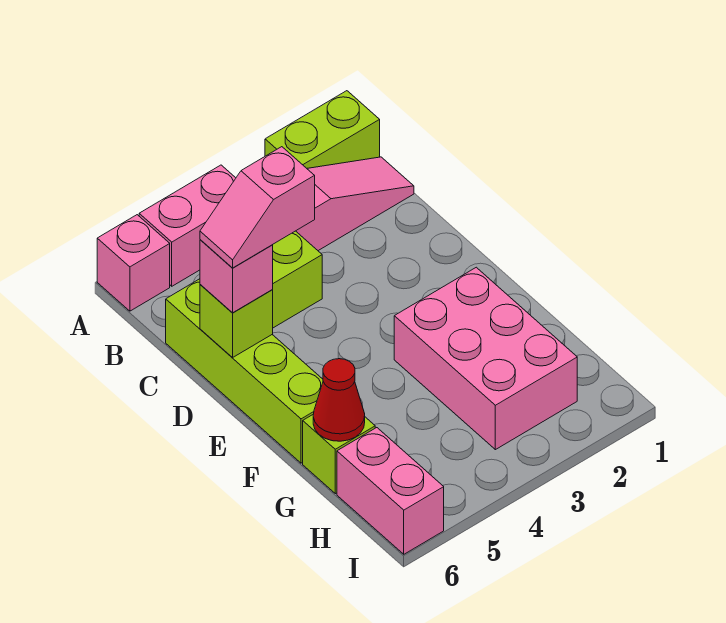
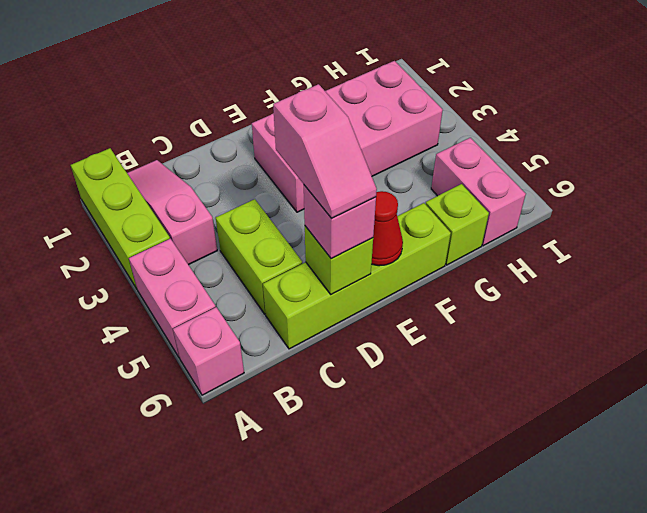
lime 1x2 brick [265,91,380,168] -> lime 1x3 brick [71,148,170,289]
pink 2x3 brick [394,267,577,450] -> pink 2x4 brick [252,61,443,212]
red 1x1 cone [313,359,365,441] -> red 1x1 cone moved to [371,191,403,266]
pink 1x2 brick [337,428,444,554] -> pink 1x2 brick turned to [431,138,526,246]

